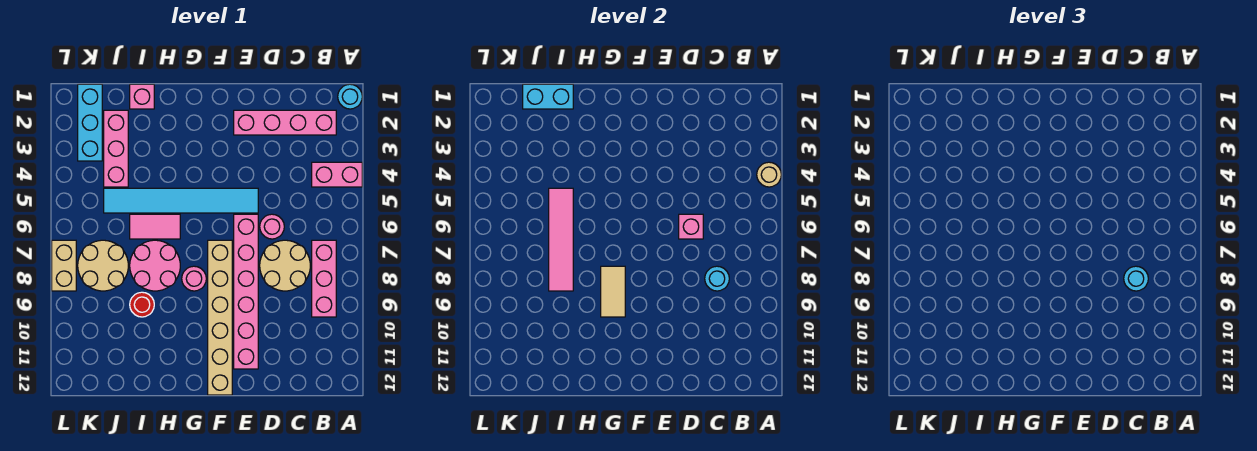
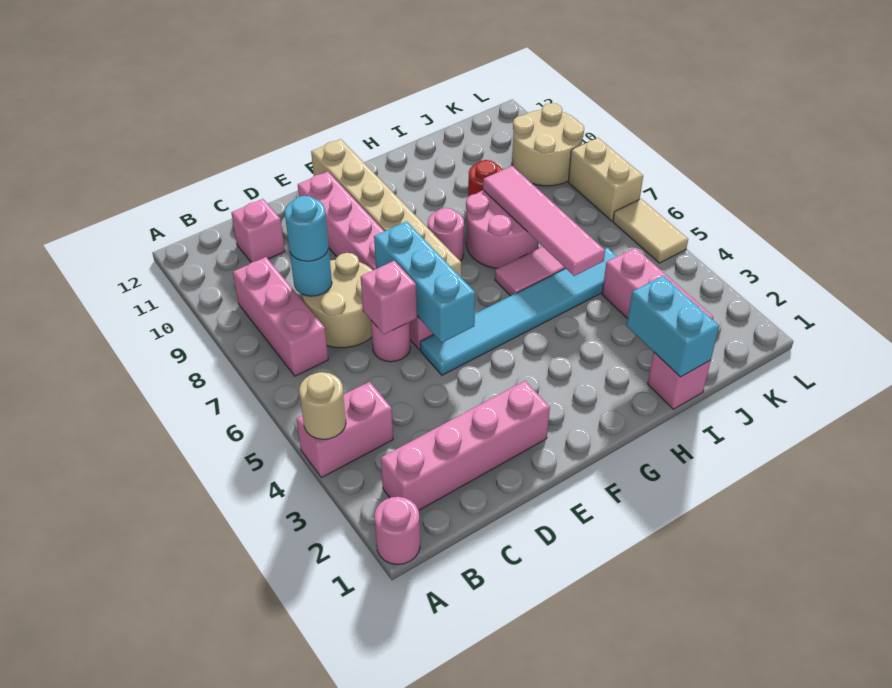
cyan 1x1 round brick [338,84,362,109] -> pink 1x1 round brick [374,497,420,565]
none -> pink 1x1 brick [231,199,285,263]
tan 1x2 tile [601,266,625,317] -> tan 1x2 tile moved to [613,199,688,263]
cyan 1x2 brick [523,84,573,109] -> cyan 1x2 brick turned to [627,276,719,377]
tan 2x2 round brick [78,240,128,291] -> tan 2x2 round brick moved to [512,103,584,186]
cyan 1x3 brick [78,84,102,161] -> cyan 1x3 brick moved to [374,221,475,343]

